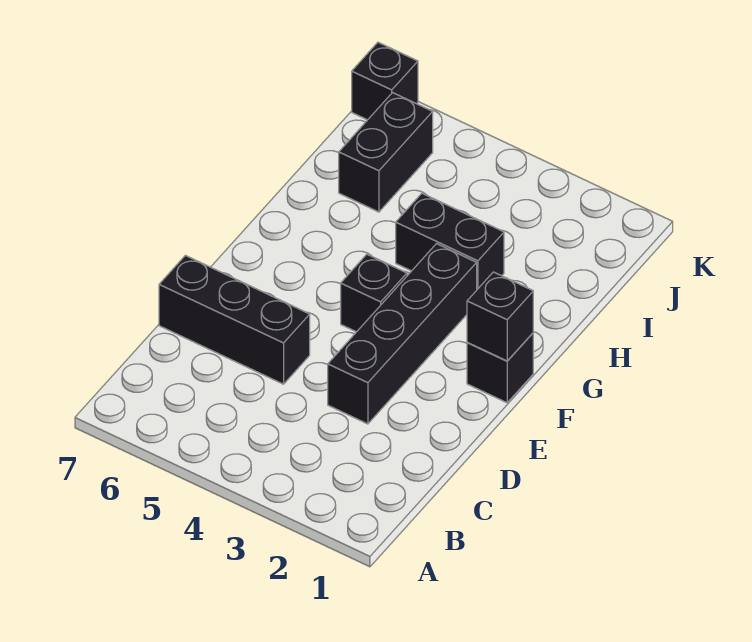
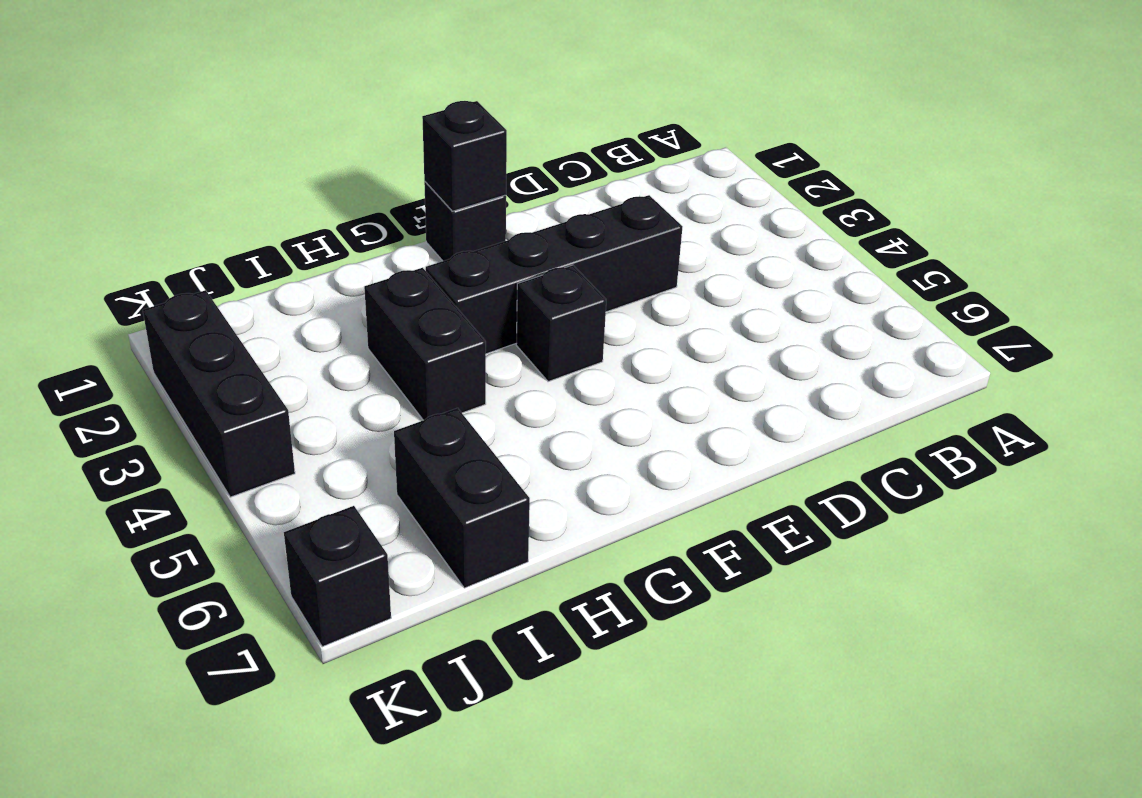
black 1x3 brick [159,255,310,384] -> black 1x3 brick moved to [143,290,295,497]
black 1x2 brick [339,93,433,212] -> black 1x2 brick turned to [394,408,530,588]

